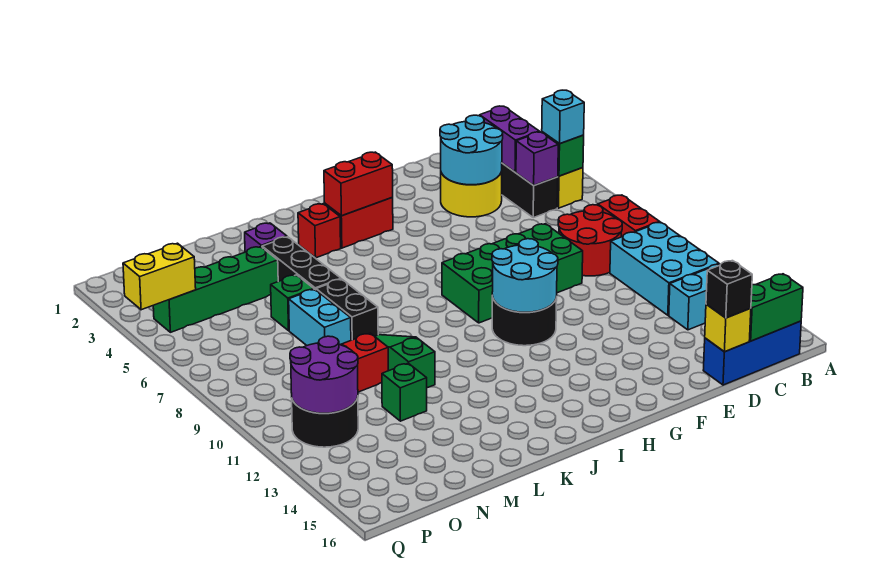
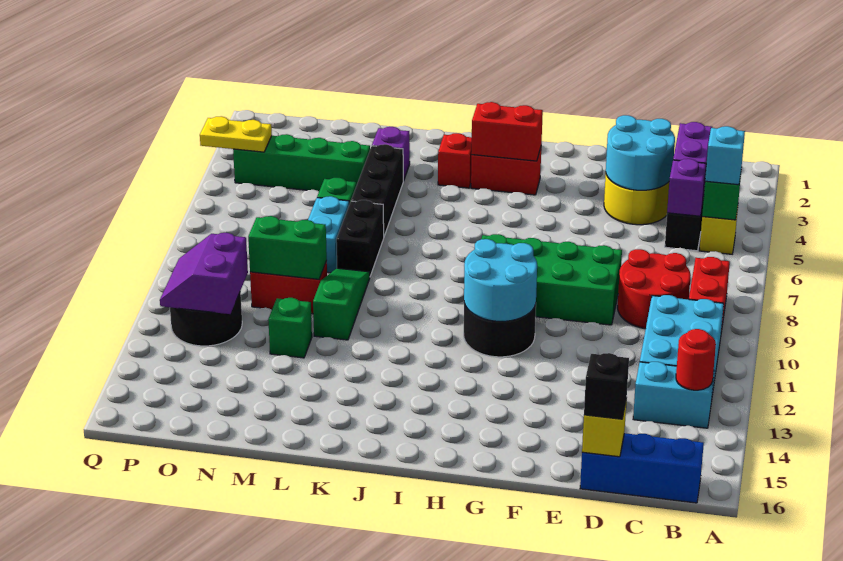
none -> red 1x1 round brick [676,329,716,390]
green 1x2 brick [750,274,803,341] -> green 1x2 brick moved to [248,216,327,279]
purple 2x2 round brick [290,336,358,413] -> purple 2x2 slope [160,233,248,314]
yellow 1x2 brick [123,243,196,310] -> yellow 1x2 plate [200,116,272,152]

